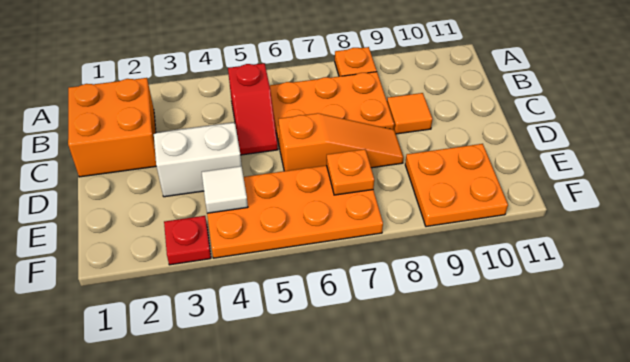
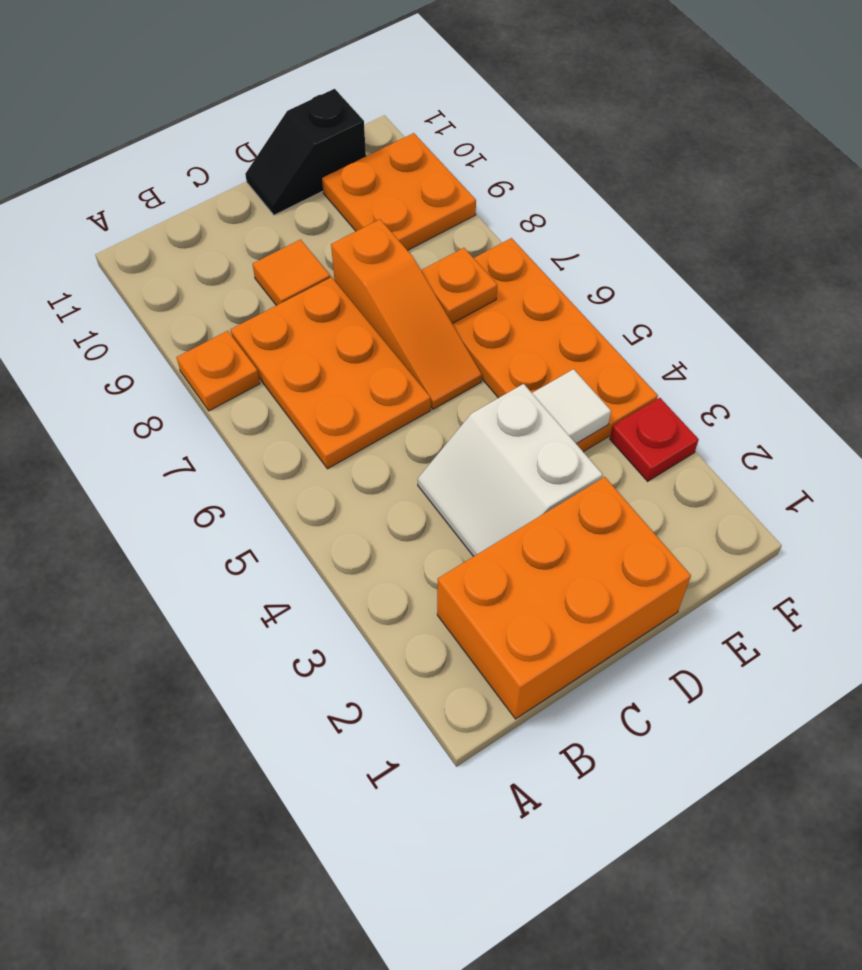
orange 2x2 brick [68,78,156,177] -> orange 2x3 brick [437,477,691,719]
red 1x2 slope [228,63,278,155] -> none
orange 1x3 slope [279,113,403,171] -> orange 1x3 slope turned to [331,219,482,409]
none -> black 1x2 slope [245,89,366,215]

